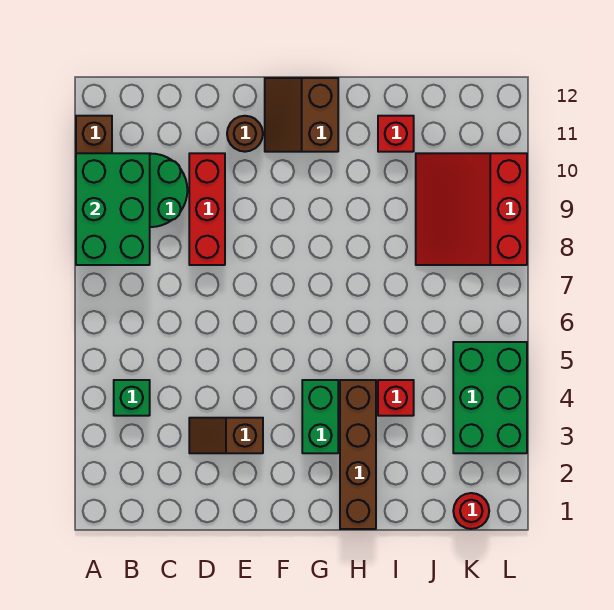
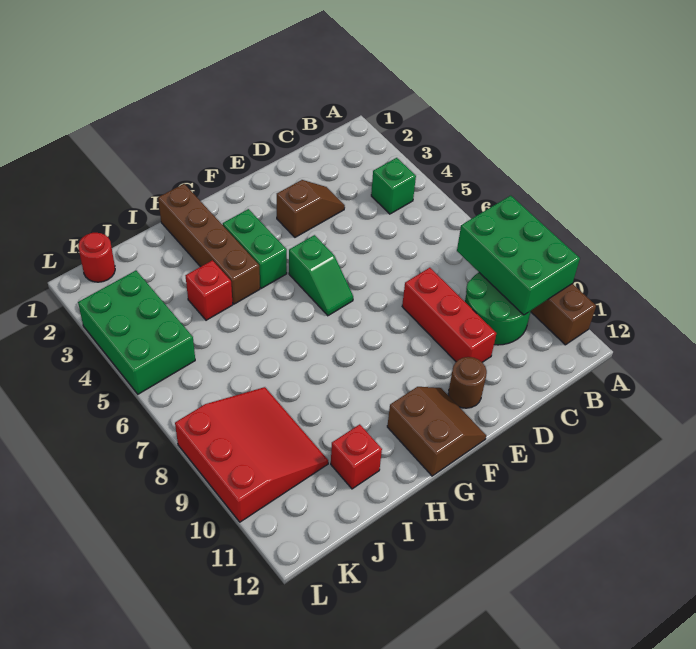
none -> green 1x2 slope [289,235,353,316]

